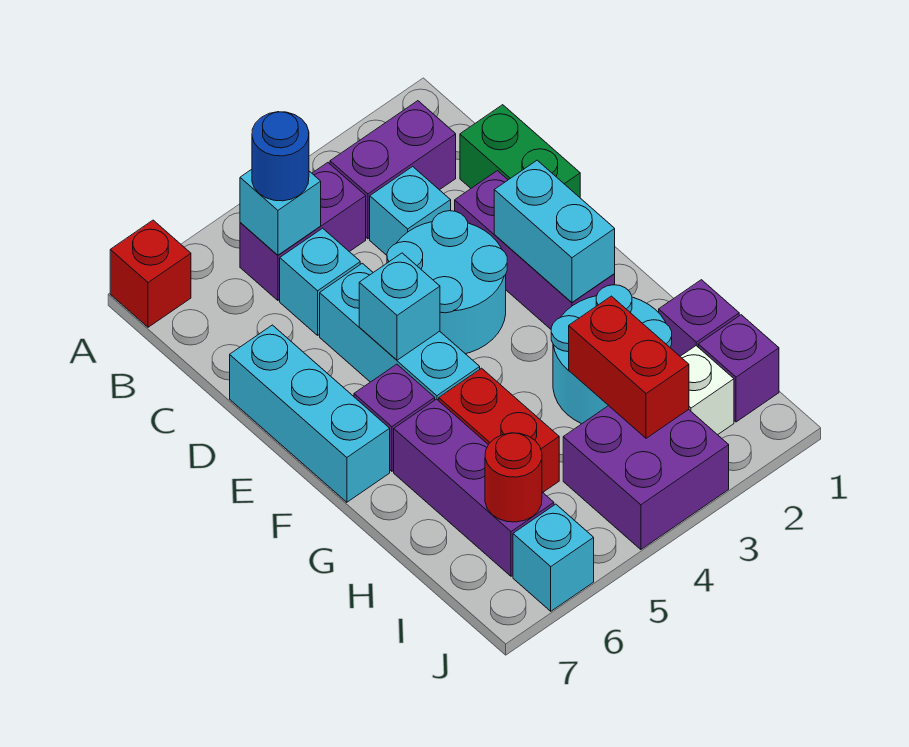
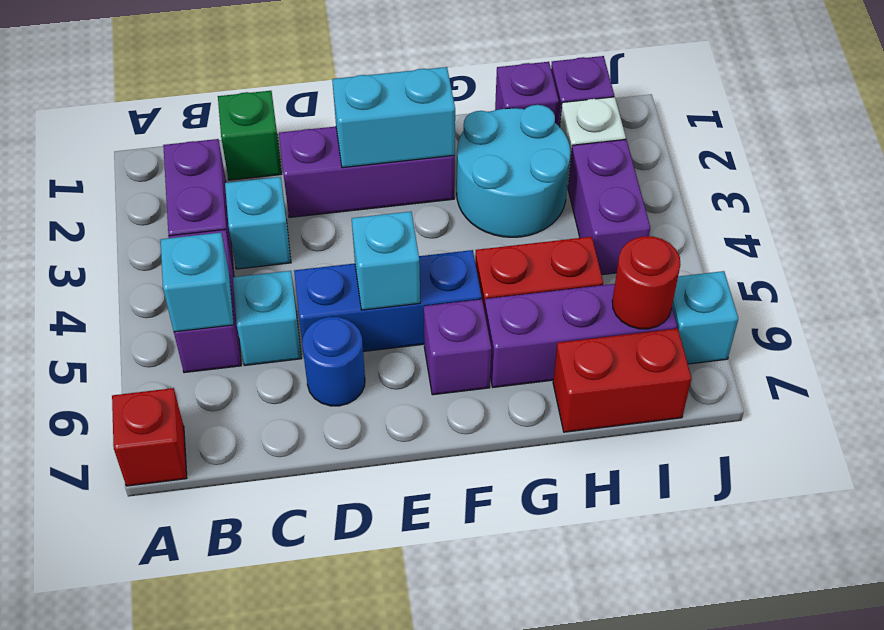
blue 1x1 round brick [252,112,309,201] -> blue 1x1 round brick moved to [302,317,365,406]
green 1x2 brick [460,105,580,197] -> green 1x1 brick [218,91,281,180]
cyan 2x2 round brick [387,211,507,354] -> none
cyan 1x3 brick [320,263,480,401] -> blue 1x3 brick [294,250,482,352]
cyan 1x3 brick [230,325,390,502] -> none
red 1x2 brick [569,296,689,438] -> red 1x2 brick moved to [553,328,692,432]
purple 2x2 brick [563,406,729,550] -> purple 1x2 brick [568,139,650,275]

